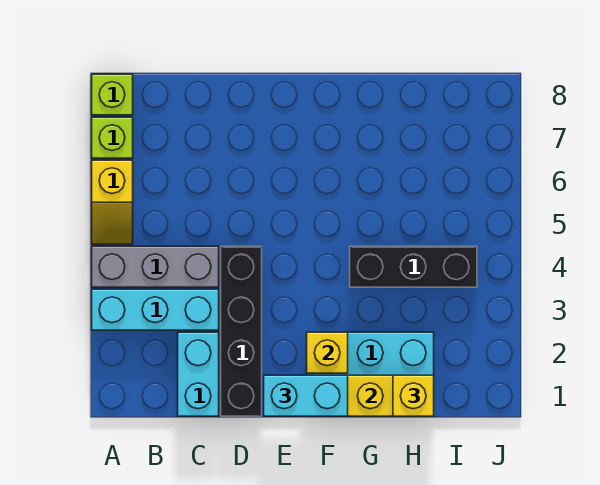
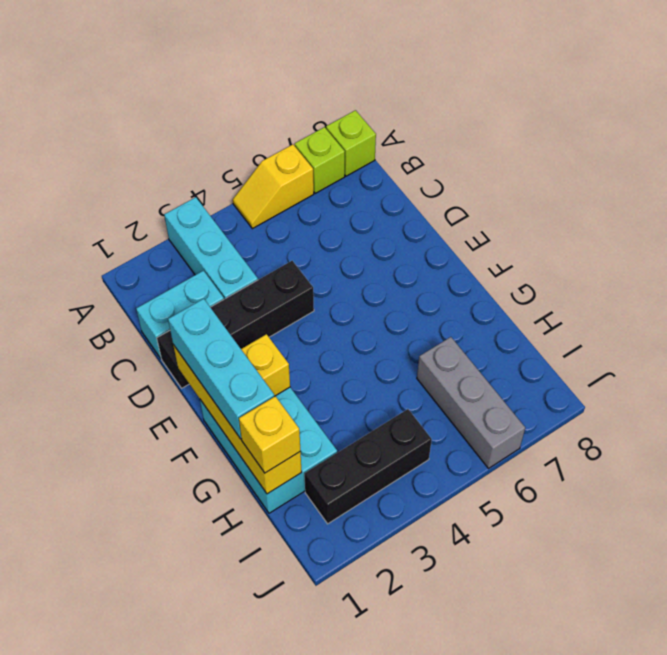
grey 1x3 brick [92,246,219,287] -> grey 1x3 brick moved to [417,337,525,468]
cyan 1x2 brick [264,375,348,416] -> cyan 1x3 brick [168,299,274,439]
black 1x3 brick [350,246,477,287] -> black 1x3 brick turned to [304,409,432,524]

